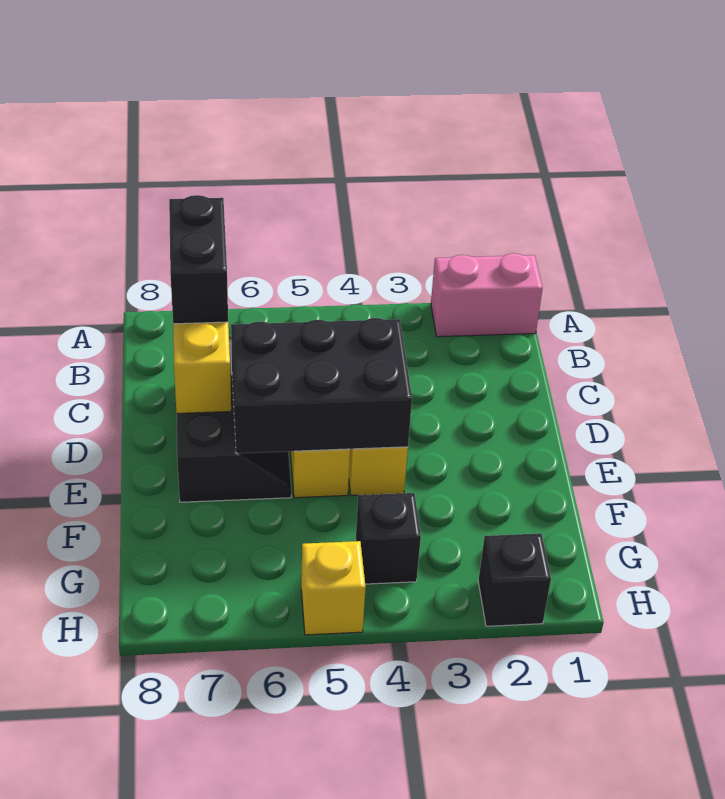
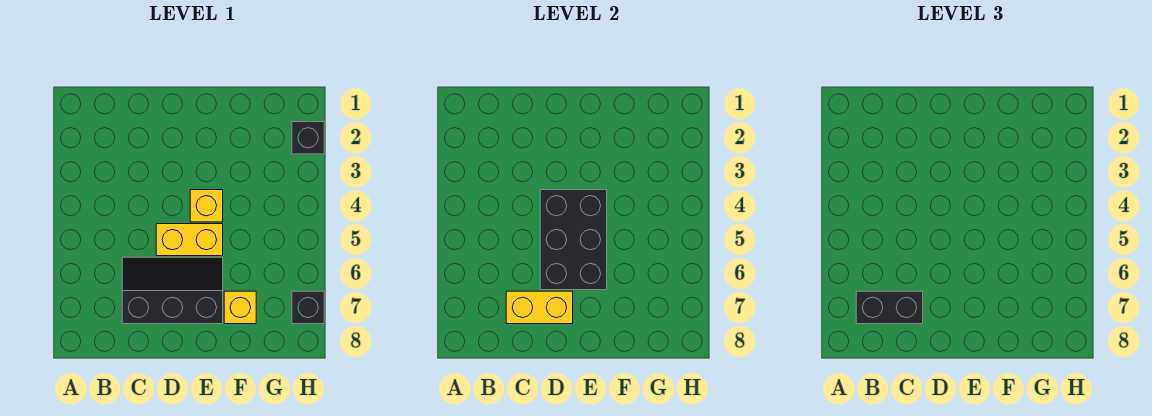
pink 1x2 brick [431,253,543,337] -> none
black 1x1 brick [356,493,421,584] -> black 1x1 brick moved to [292,291,324,324]
yellow 1x1 brick [301,541,366,635] -> yellow 1x1 brick moved to [224,291,256,324]

